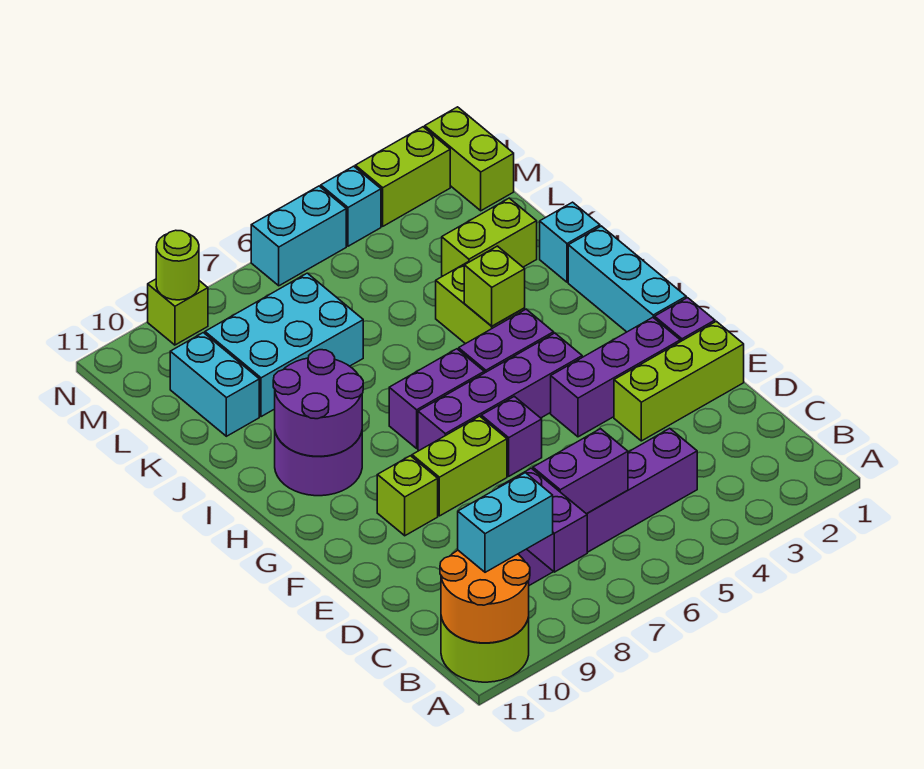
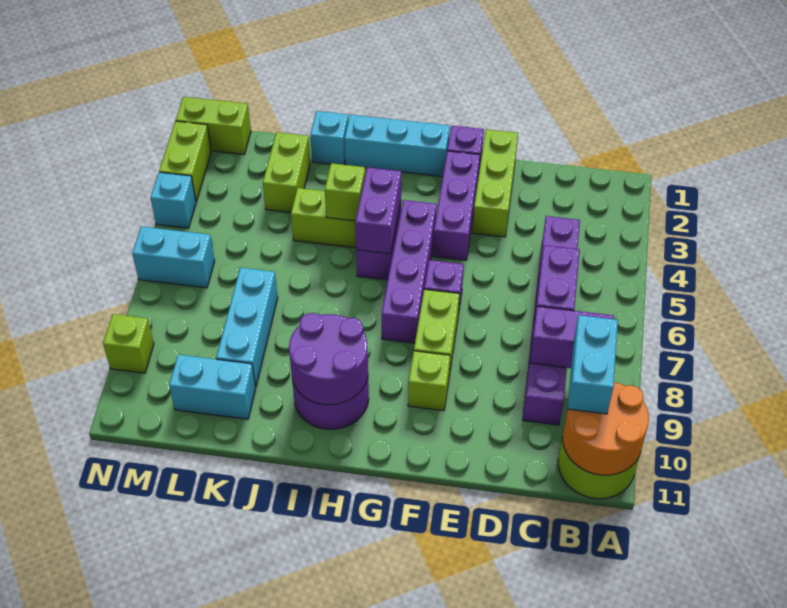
purple 1x2 brick [389,349,484,448] -> purple 1x2 brick moved to [355,167,401,254]
cyan 2x3 brick [205,273,363,417] -> cyan 1x3 brick [216,268,278,387]
cyan 1x2 brick [251,186,346,286] -> cyan 1x2 brick turned to [132,227,215,288]
lime 1x1 round brick [156,230,199,300] -> none

